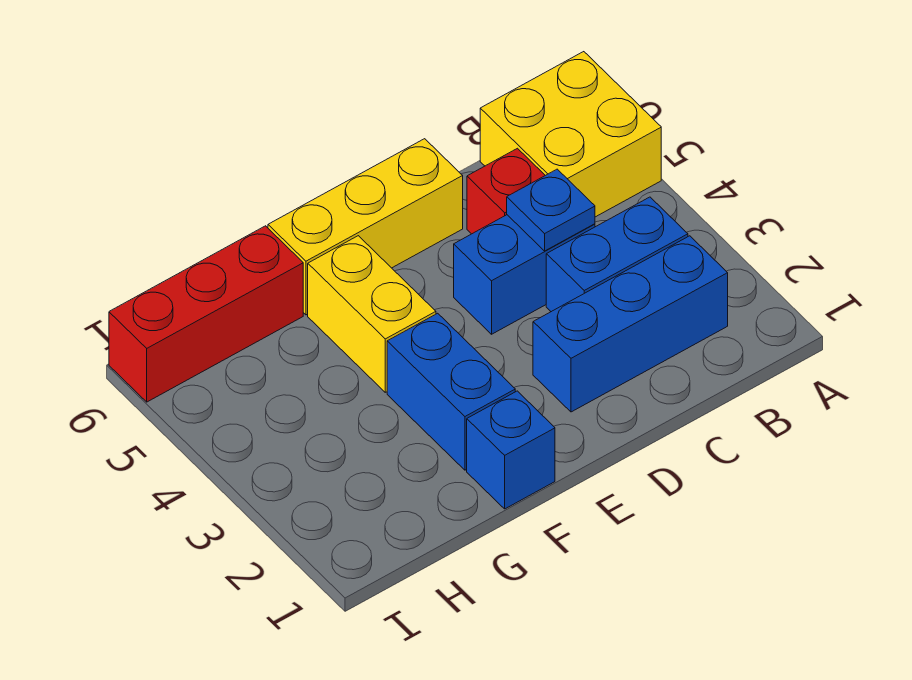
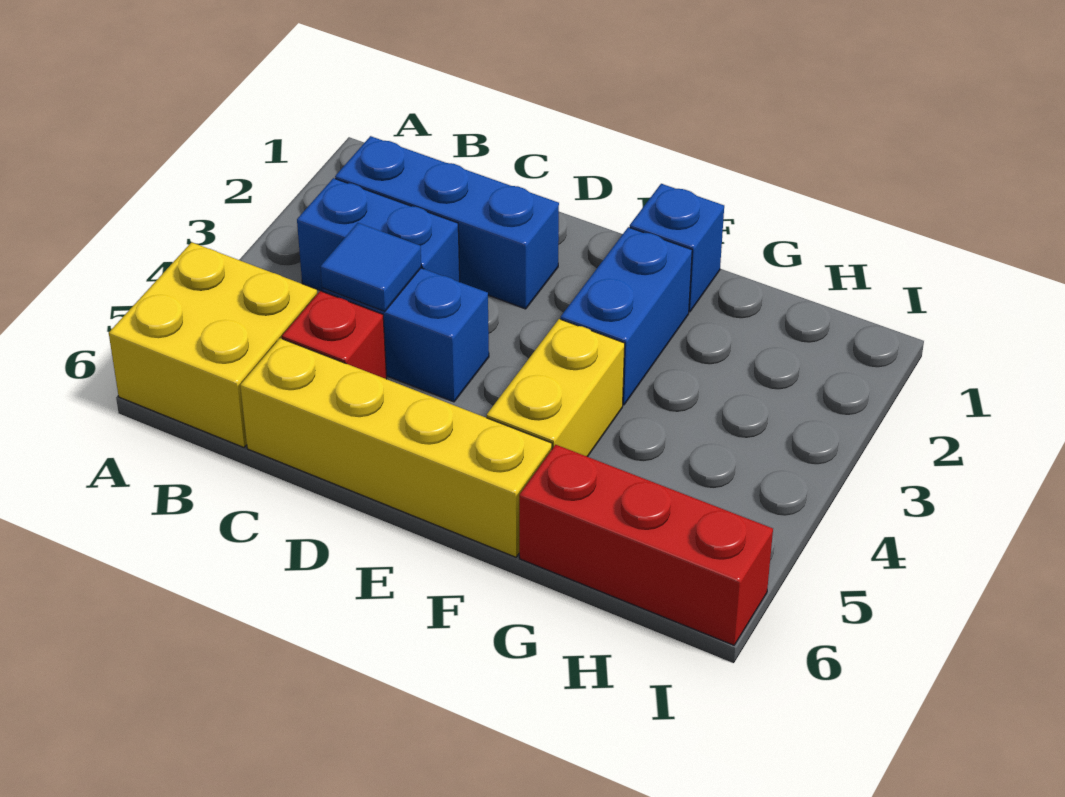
blue 1x1 plate [507,169,595,251] -> blue 1x1 tile [320,223,421,311]
yellow 1x3 brick [268,139,463,315] -> yellow 1x4 brick [240,338,552,557]

